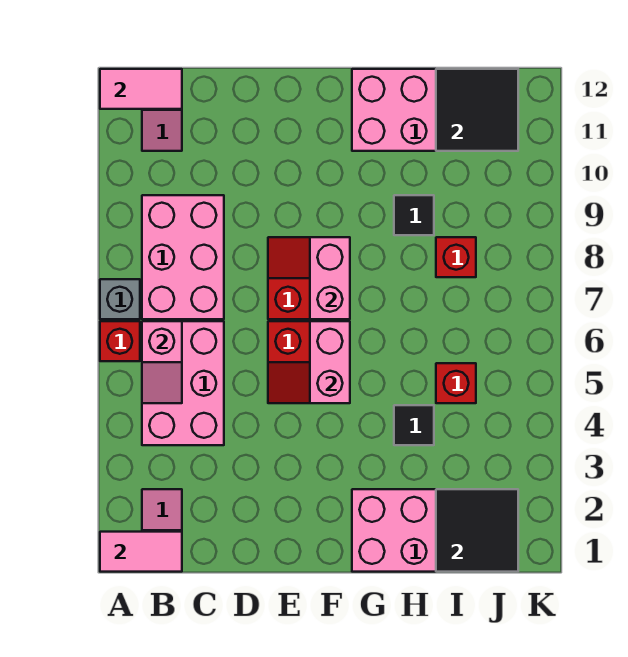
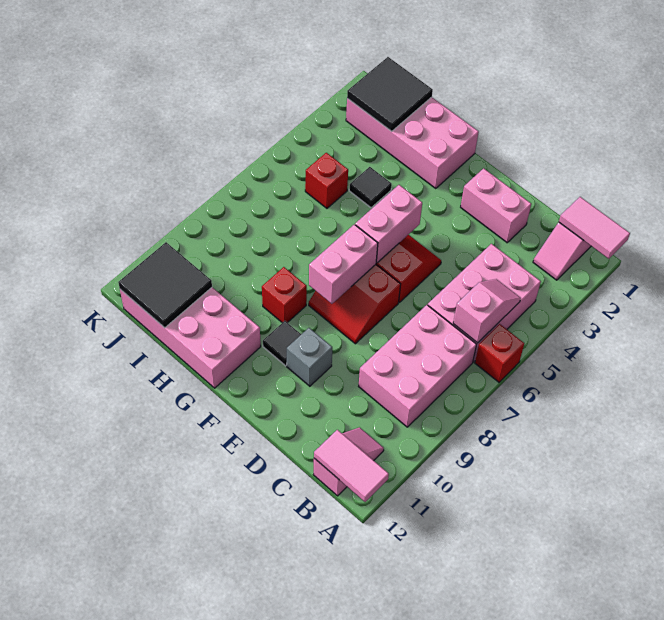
grey 1x1 brick [100,279,140,319] -> grey 1x1 brick moved to [287,328,332,386]
none -> pink 1x2 brick [461,168,531,243]
black 1x1 tile [394,195,434,235] -> black 1x1 tile moved to [263,321,301,366]
red 1x1 brick [436,237,476,277] -> red 1x1 brick moved to [262,267,307,323]

